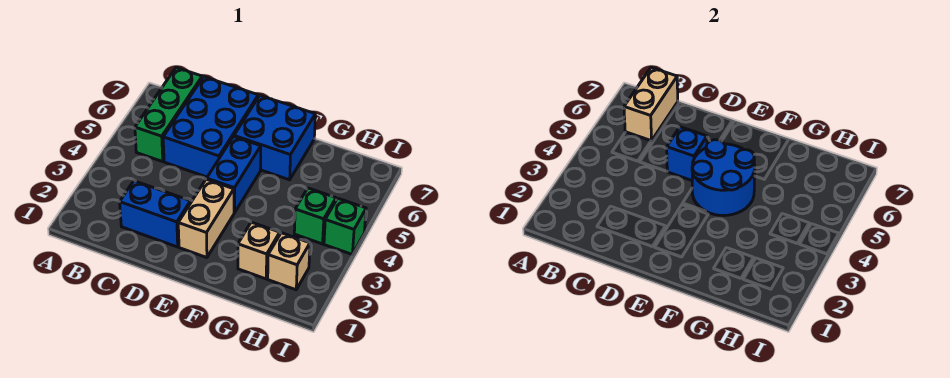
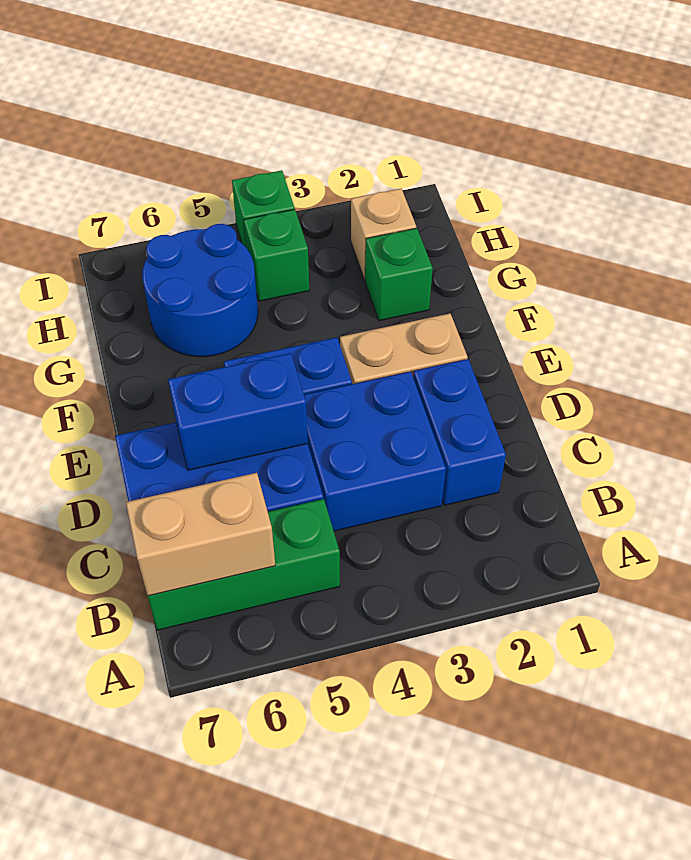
blue 1x1 brick [667,127,707,180] -> blue 1x2 brick [168,353,308,470]
blue 2x2 round brick [692,140,755,216] -> blue 2x2 round brick moved to [142,224,258,357]
blue 2x2 brick [234,96,315,180] -> blue 2x2 brick moved to [304,371,446,531]
tan 1x1 brick [238,222,280,279] -> green 1x1 brick [365,228,433,321]

